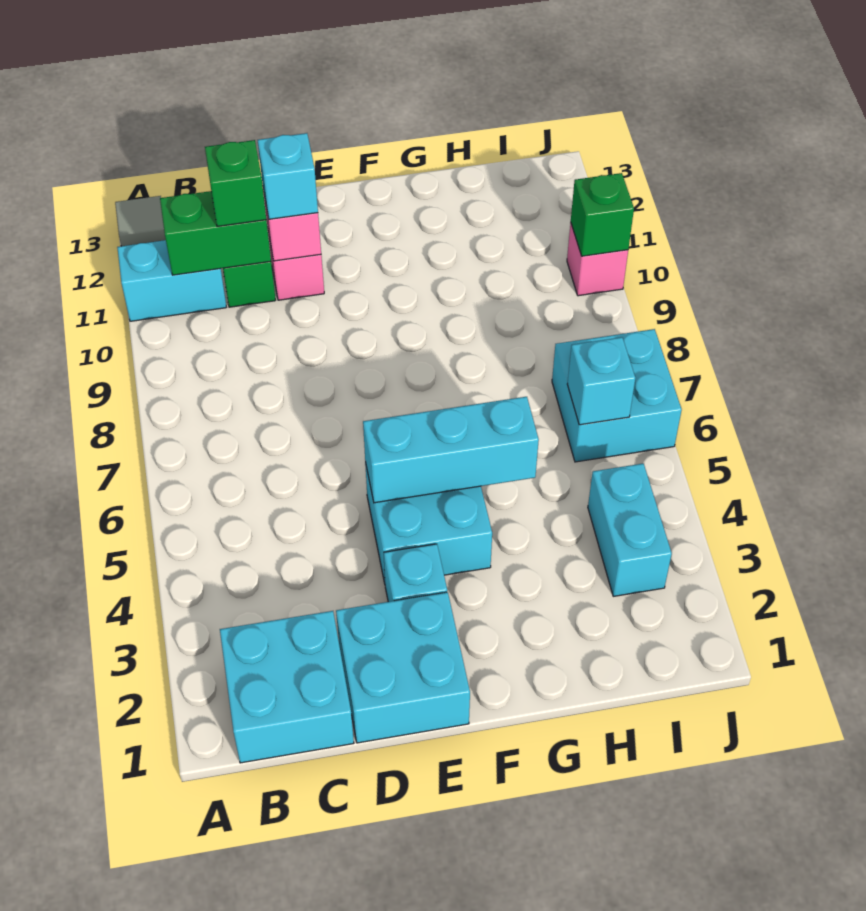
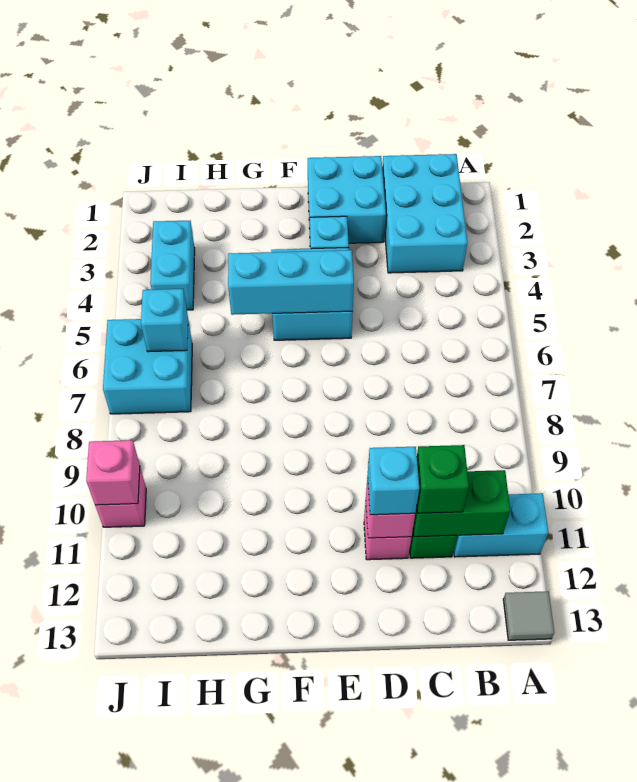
cyan 2x2 brick [220,611,354,763] -> cyan 2x3 brick [382,154,467,273]
green 1x1 brick [571,173,634,256] -> pink 1x1 brick [86,440,140,505]

